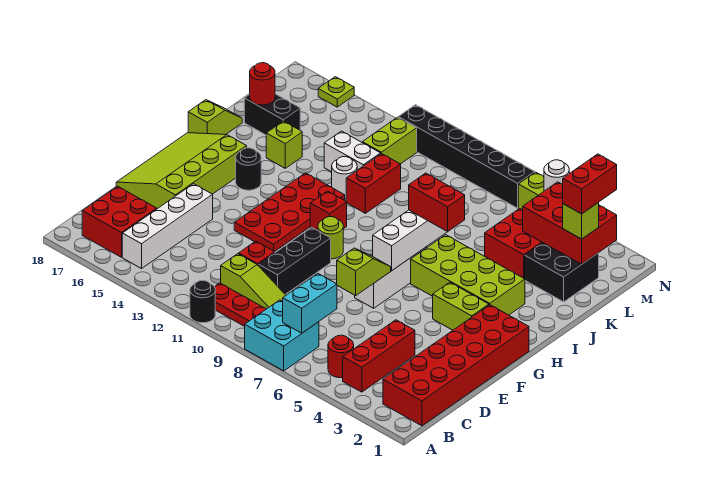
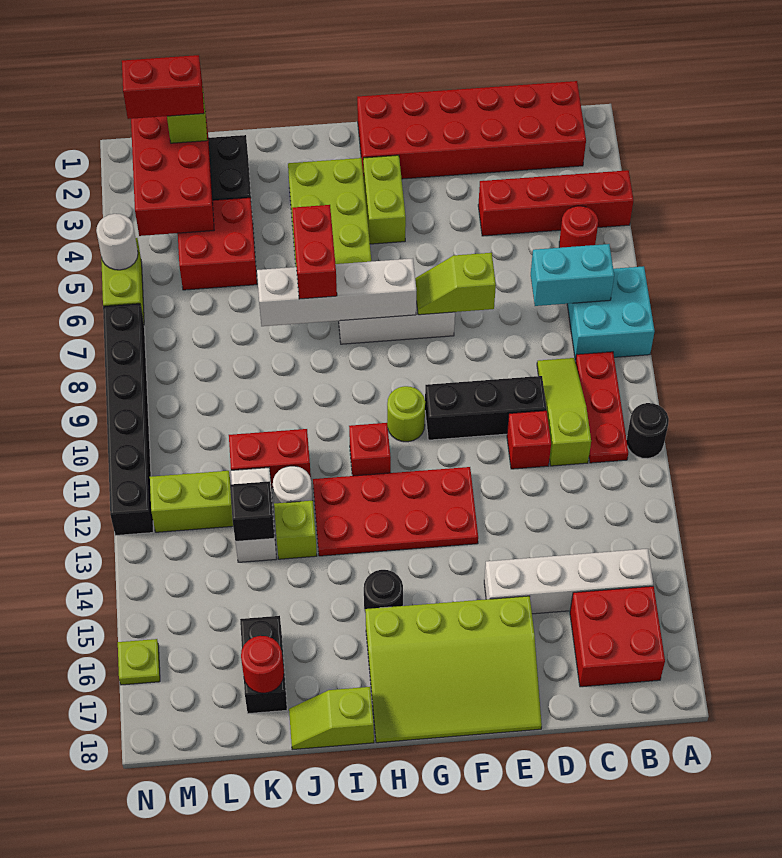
red 1x3 brick [343,320,415,392] -> red 1x4 brick [478,170,633,236]
lime 1x1 brick [266,121,302,168] -> lime 1x1 brick moved to [274,501,317,559]
none -> black 1x1 brick [230,481,274,541]

